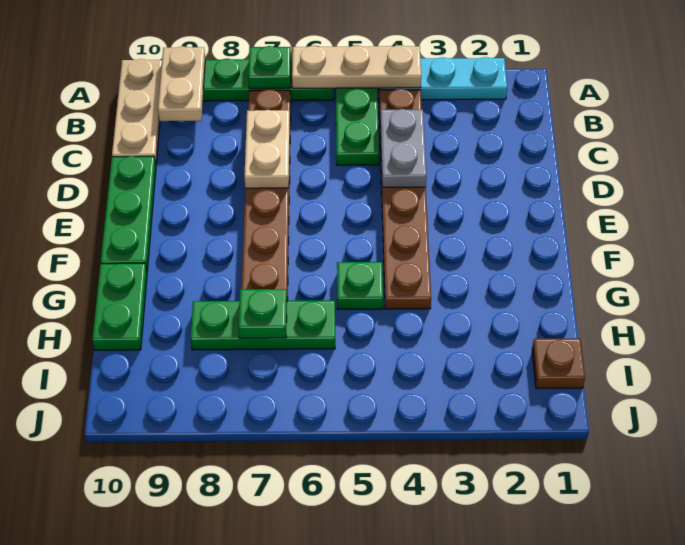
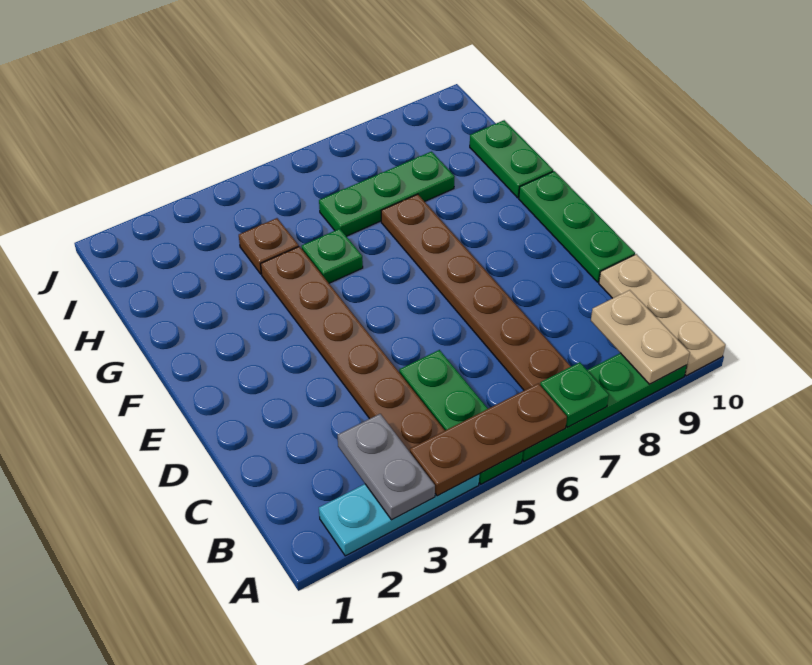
tan 1x3 plate [292,45,421,88] -> brown 1x3 plate [410,383,567,496]
grey 1x2 plate [380,109,426,187] -> grey 1x2 plate moved to [337,414,435,520]
tan 1x2 plate [244,110,290,188] -> none
green 1x1 plate [239,289,287,338] -> none
brown 1x1 plate [532,339,585,388] -> brown 1x1 plate moved to [239,218,299,274]

